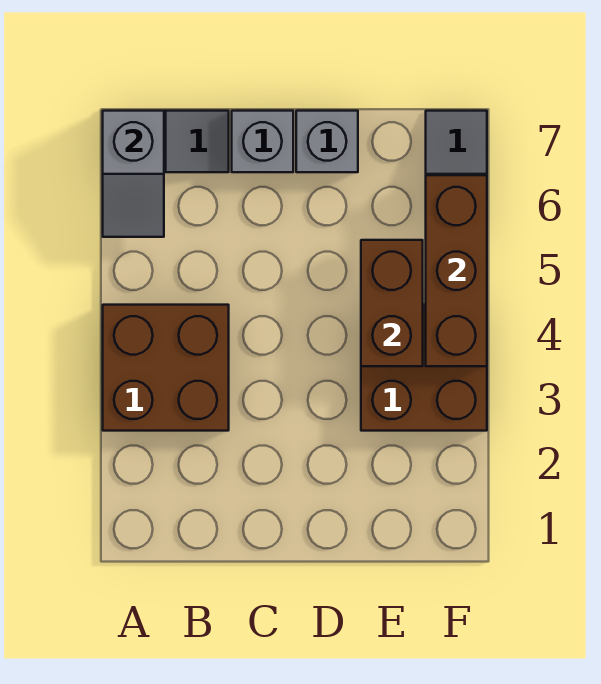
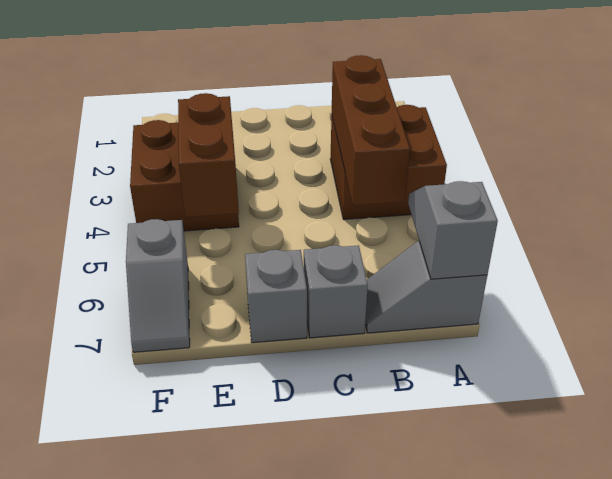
brown 1x3 brick [426,175,487,366] -> brown 1x3 brick moved to [332,55,410,205]

